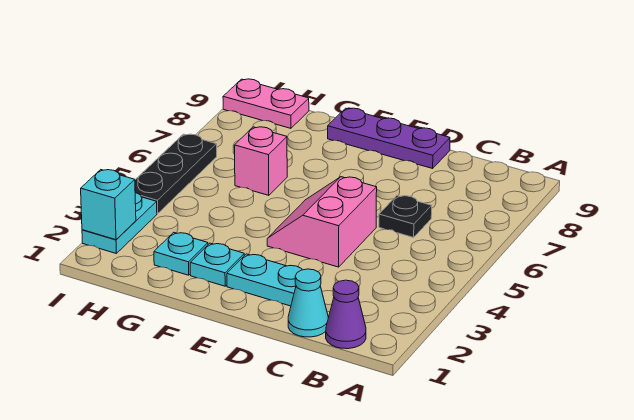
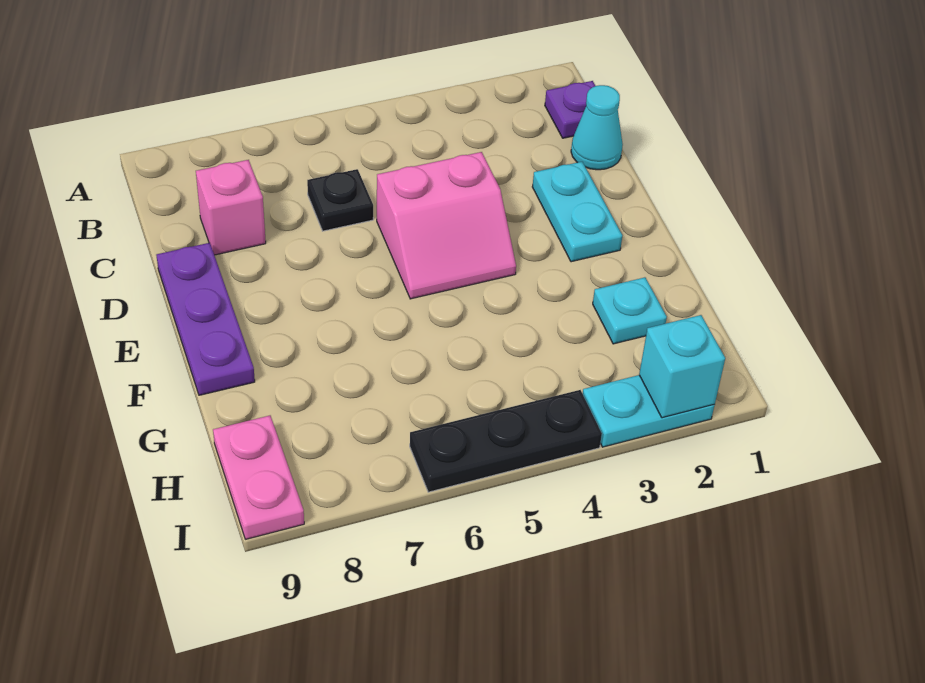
purple 1x1 cone [326,280,366,349] -> purple 1x1 plate [545,81,595,138]
cyan 1x1 plate [190,243,244,286] -> none
pink 1x1 brick [234,127,287,195] -> pink 1x1 brick moved to [196,160,266,255]

